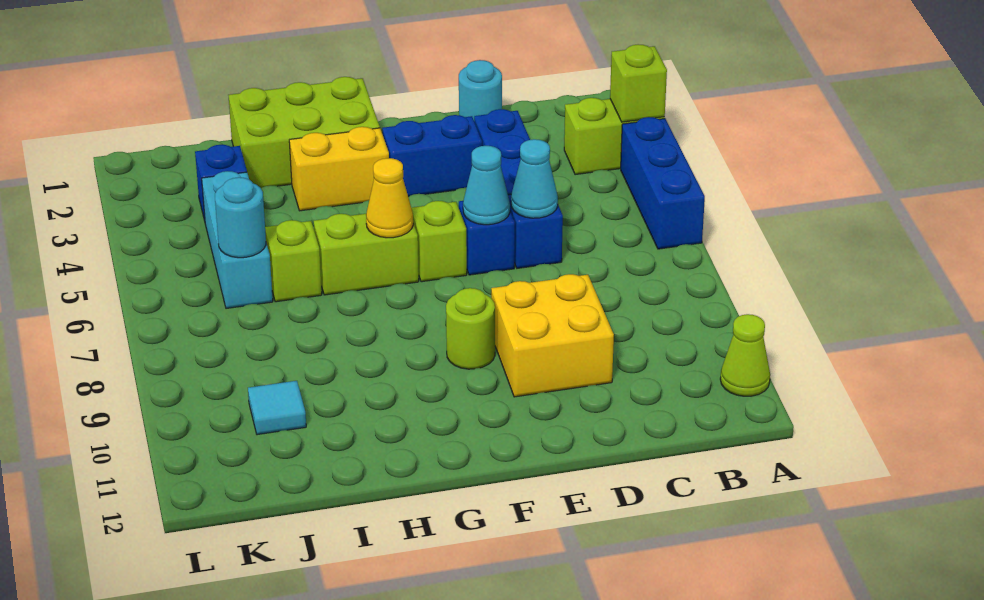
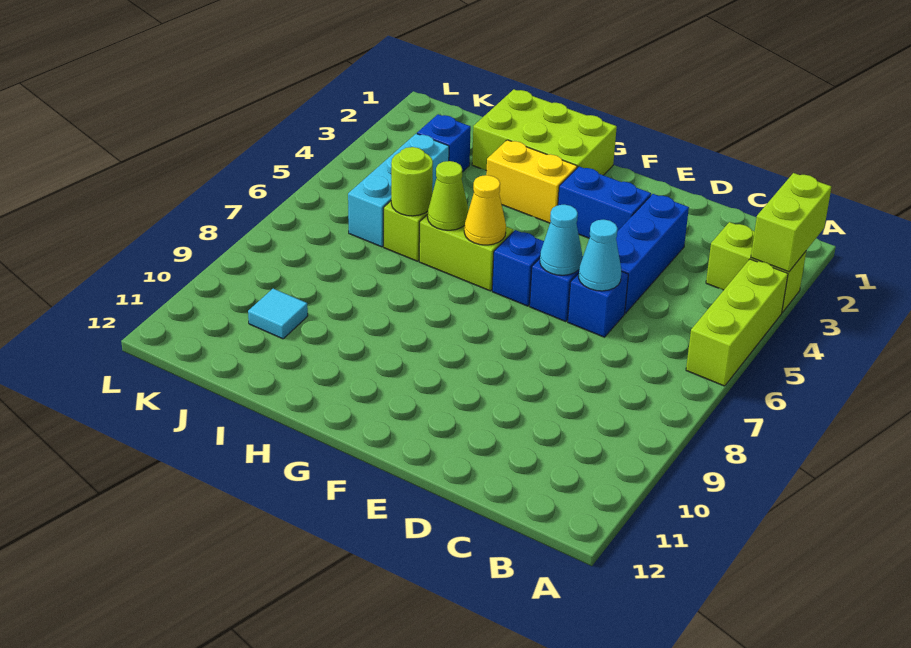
lime 1x1 brick [610,44,667,122] -> lime 1x2 brick [751,173,831,272]
blue 1x3 brick [621,117,705,249] -> lime 1x3 brick [686,259,788,386]
lime 1x1 cone [720,314,770,396] -> lime 1x1 cone moved to [428,161,469,230]
cyan 1x1 round brick [459,60,502,120] -> none
yellow 2x2 brick [491,274,614,397] -> none
lime 1x1 brick [412,201,467,282] -> blue 1x1 brick [492,230,544,306]
lime 1x1 round brick [446,288,495,369] -> lime 1x1 round brick moved to [391,147,433,216]
cyan 1x1 round brick [215,177,266,258] -> none

